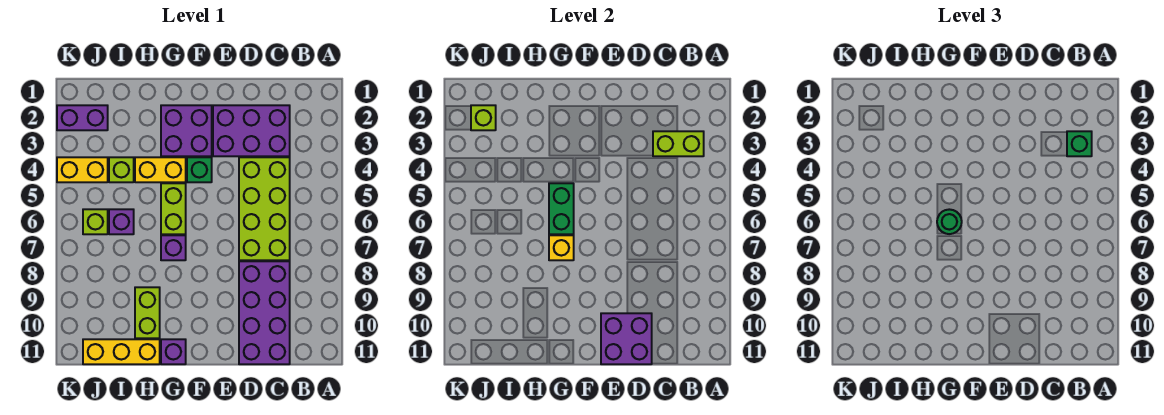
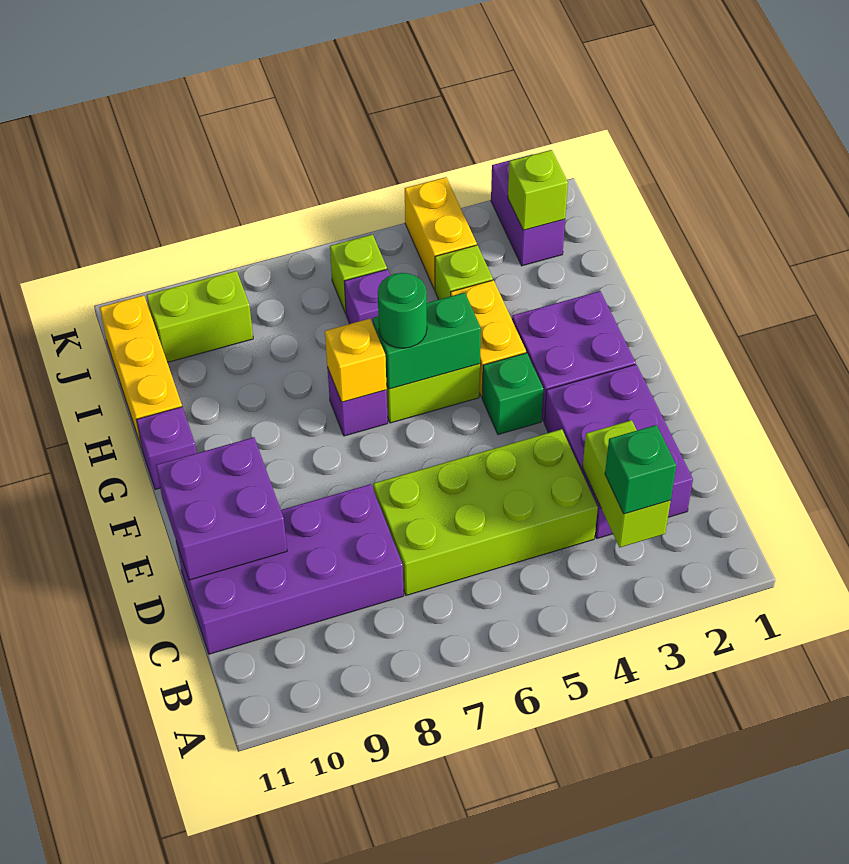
lime 1x2 brick [135,287,160,338] -> lime 1x2 brick moved to [147,271,253,362]

